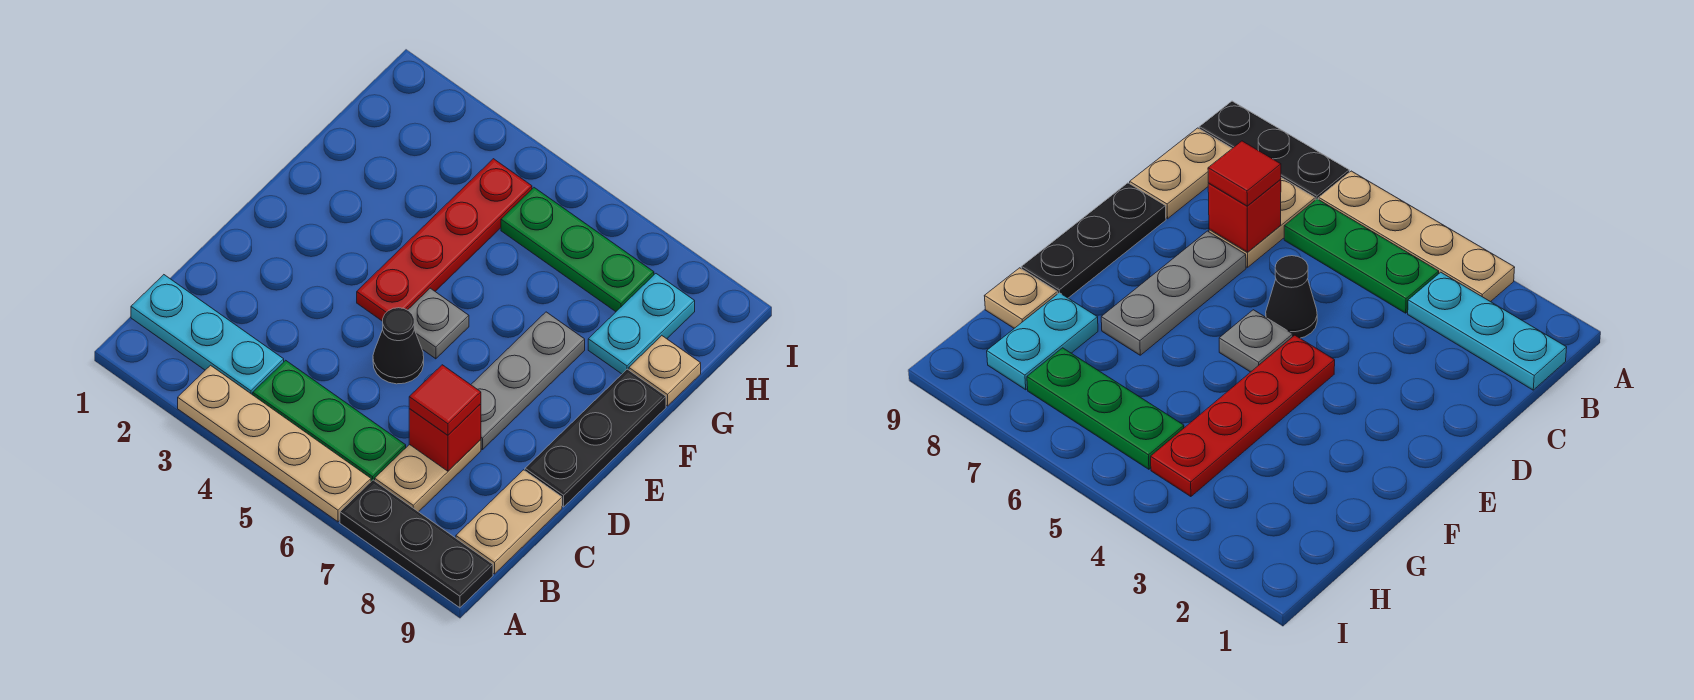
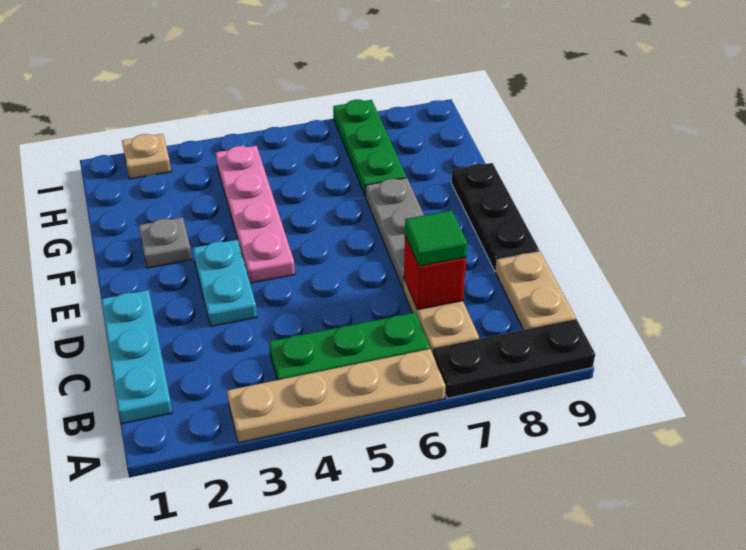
cyan 1x3 plate [131,275,284,395] -> cyan 1x3 plate turned to [101,290,173,424]
red 1x1 tile [409,365,481,435] -> green 1x1 tile [405,210,467,266]
black 1x1 cone [373,308,424,384] -> none
red 1x4 plate [357,159,532,321] -> pink 1x4 plate [216,146,295,283]
grey 1x1 plate [408,288,469,359] -> grey 1x1 plate moved to [139,217,192,268]
cyan 1x2 plate [588,274,695,374] -> cyan 1x2 plate moved to [193,240,257,326]
tan 1x1 plate [629,336,701,406] -> tan 1x1 plate moved to [122,134,171,179]
green 1x3 plate [501,188,654,312] -> green 1x3 plate turned to [333,100,407,197]

